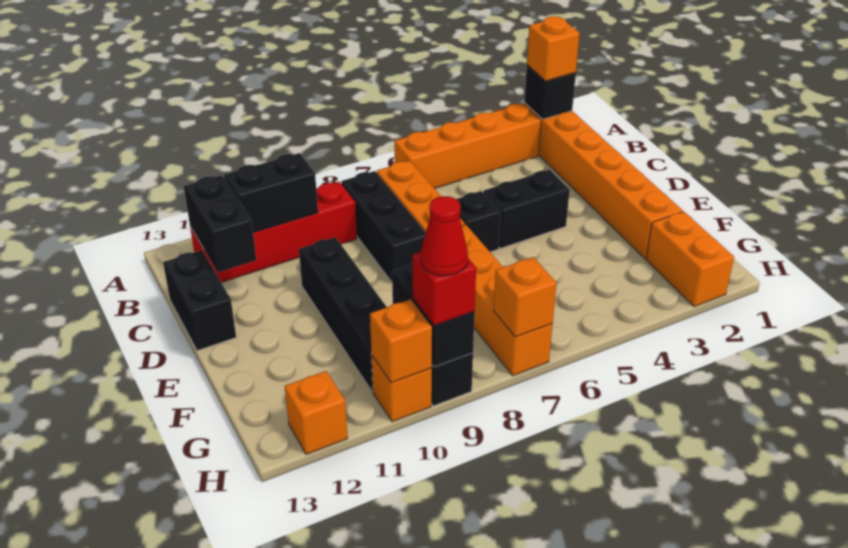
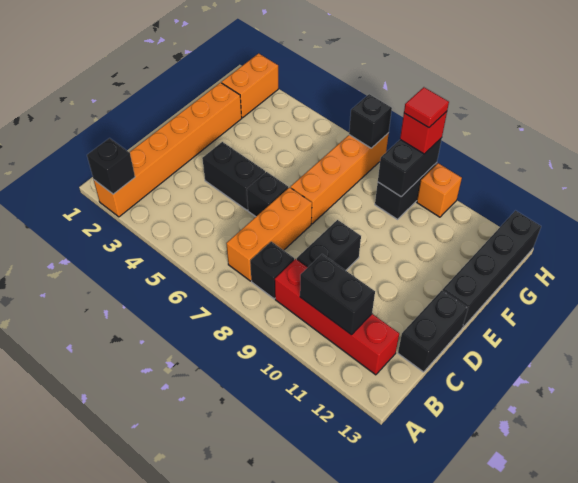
orange 1x1 brick [527,16,580,81] -> none
orange 1x4 brick [395,103,541,189] -> none
black 1x3 brick [341,171,426,282] -> black 1x1 brick [250,242,294,299]
black 1x2 brick [184,175,256,272] -> black 1x2 brick moved to [297,220,361,270]
black 1x4 brick [299,237,387,392] -> black 1x4 brick moved to [442,211,541,328]
orange 1x1 brick [493,257,557,337] -> black 1x1 brick [349,94,392,148]
red 1x1 cone [421,196,468,276] -> red 1x1 tile [404,87,449,128]
orange 1x1 brick [370,299,432,383] -> none
orange 1x1 brick [285,371,348,455] -> none

